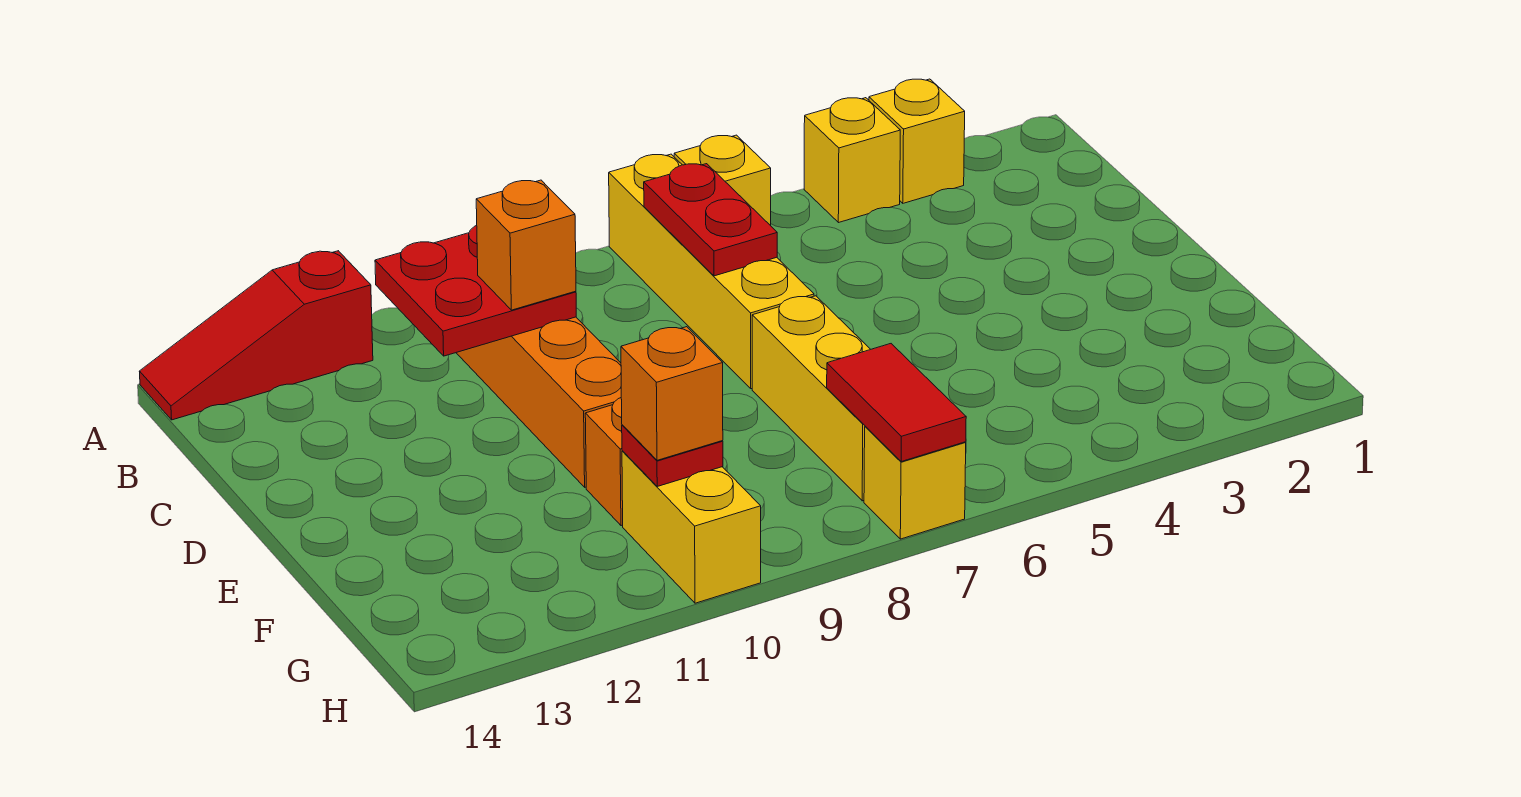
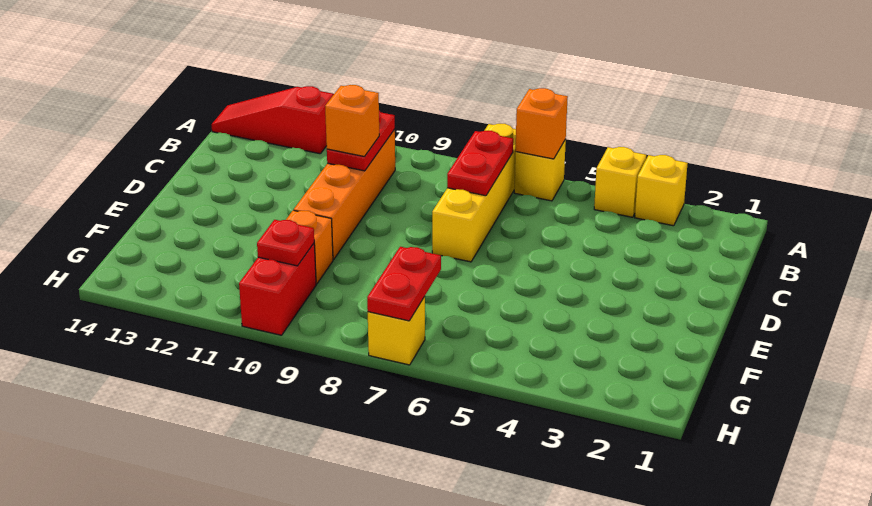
red 2x2 plate [375,226,576,356] -> red 1x2 plate [327,111,395,171]
yellow 1x3 brick [752,296,870,501] -> none
red 1x2 tile [827,344,966,461] -> red 1x2 plate [367,247,441,321]
yellow 1x2 brick [622,451,761,603] -> red 1x2 brick [239,244,316,335]
orange 1x1 brick [621,327,723,460] -> orange 1x1 brick moved to [516,88,568,159]

